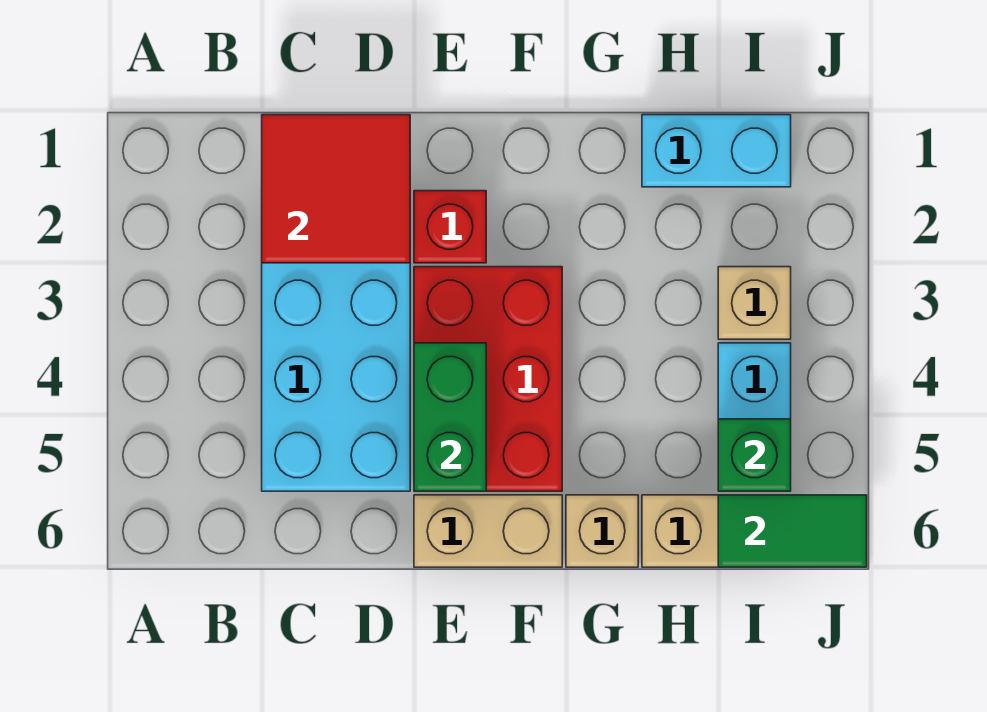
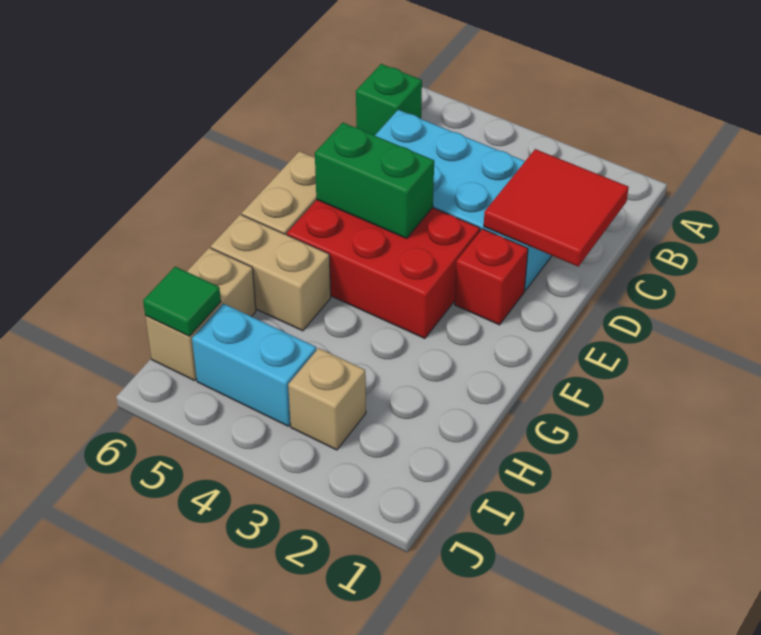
tan 1x1 brick [566,495,638,567] -> tan 1x2 brick [211,214,331,331]
cyan 1x2 brick [642,115,791,187] -> none
green 1x1 brick [718,419,791,491] -> green 1x1 brick moved to [356,64,422,136]
green 1x2 tile [718,495,867,567] -> green 1x1 tile [143,267,221,336]

